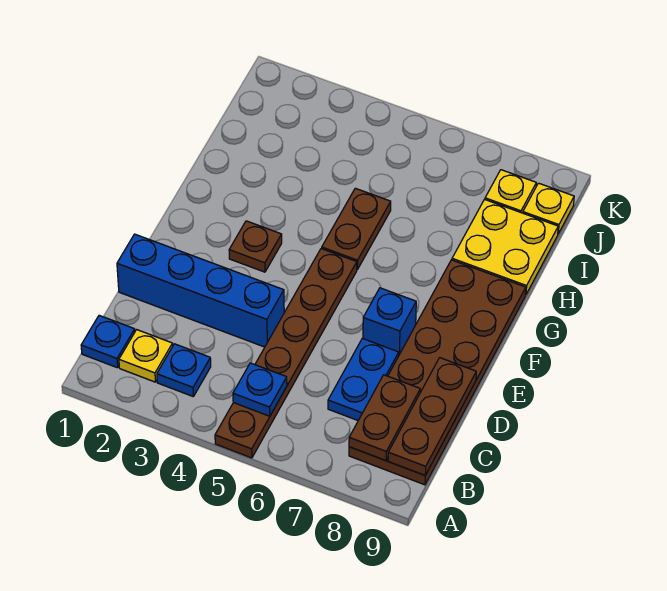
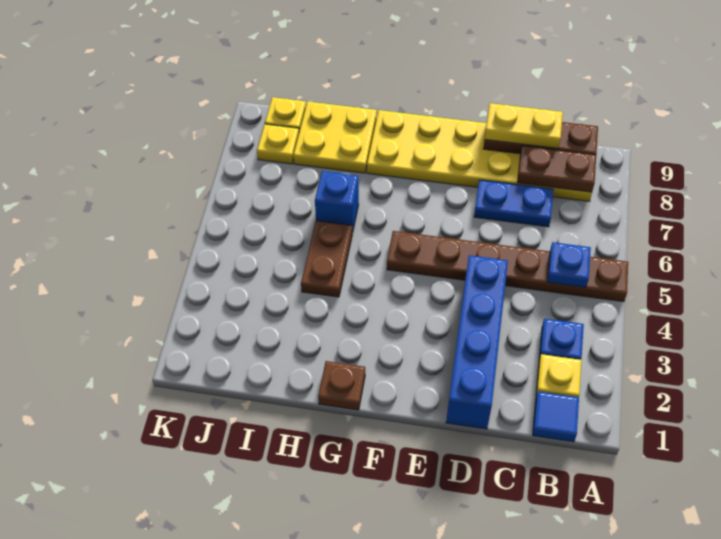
blue 1x1 plate [81,315,135,368] -> blue 1x1 tile [533,392,579,442]
brown 2x6 plate [349,260,526,485] -> yellow 2x6 plate [367,110,592,201]
none -> yellow 1x2 plate [485,103,563,148]
blue 1x1 brick [363,288,416,354] -> blue 1x1 brick moved to [315,171,359,232]
brown 1x1 plate [229,221,282,272] -> brown 1x1 plate moved to [318,361,365,410]
brown 1x2 plate [322,188,391,270] -> brown 1x2 plate turned to [301,221,352,297]

